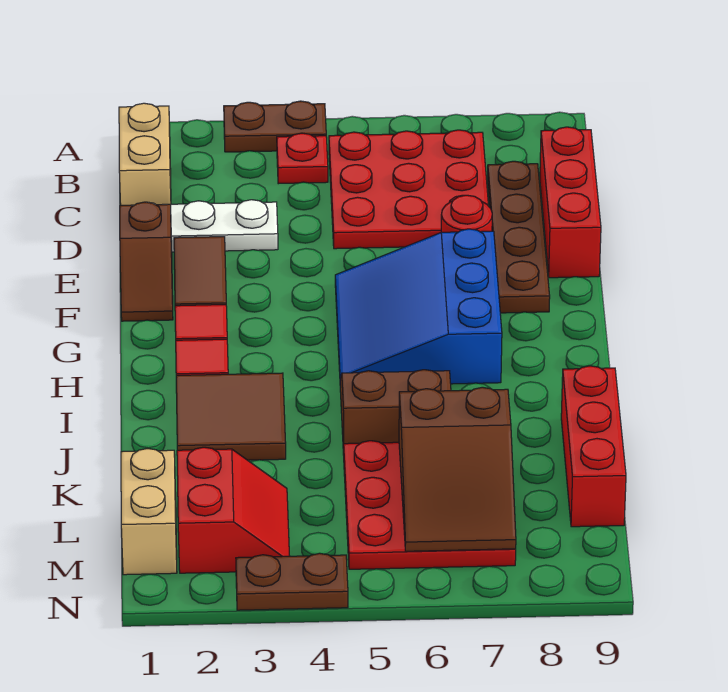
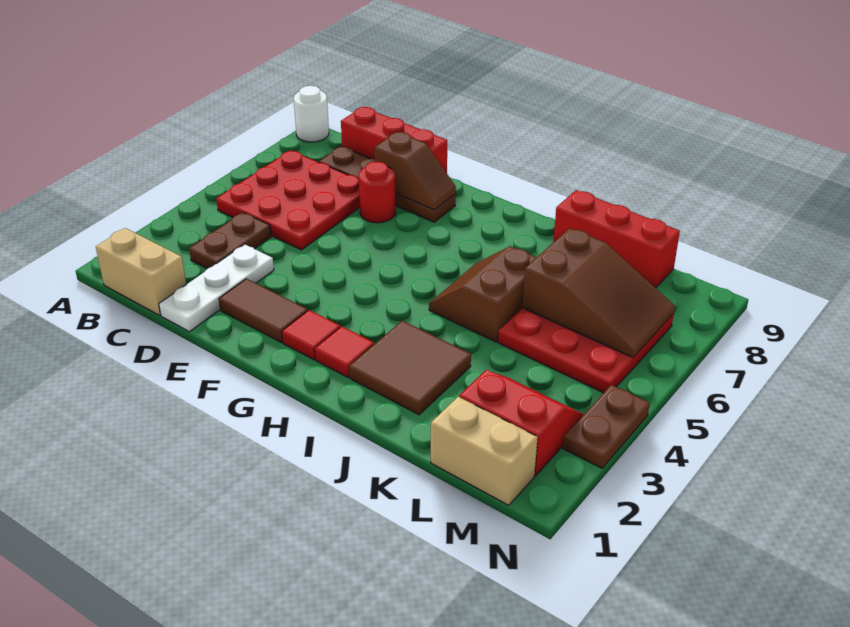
brown 1x2 plate [224,101,326,152] -> brown 1x2 plate moved to [189,212,271,269]
none -> white 1x1 round brick [294,86,329,142]
red 1x1 plate [277,133,328,184] -> none
brown 1x2 slope [120,202,173,321] -> brown 1x2 slope moved to [375,132,456,210]
blue 3x3 slope [335,229,502,384] -> none

